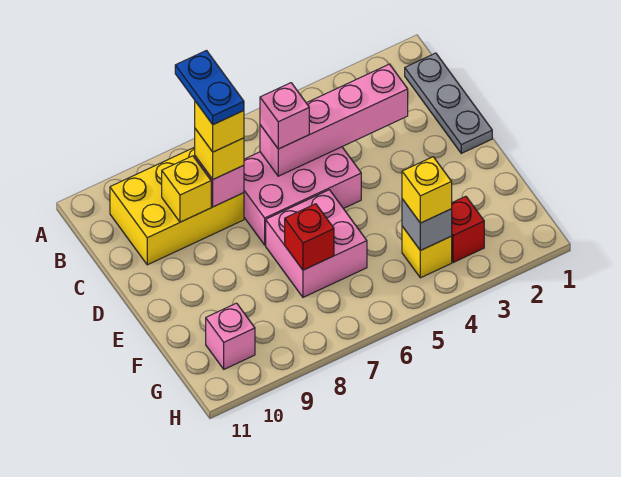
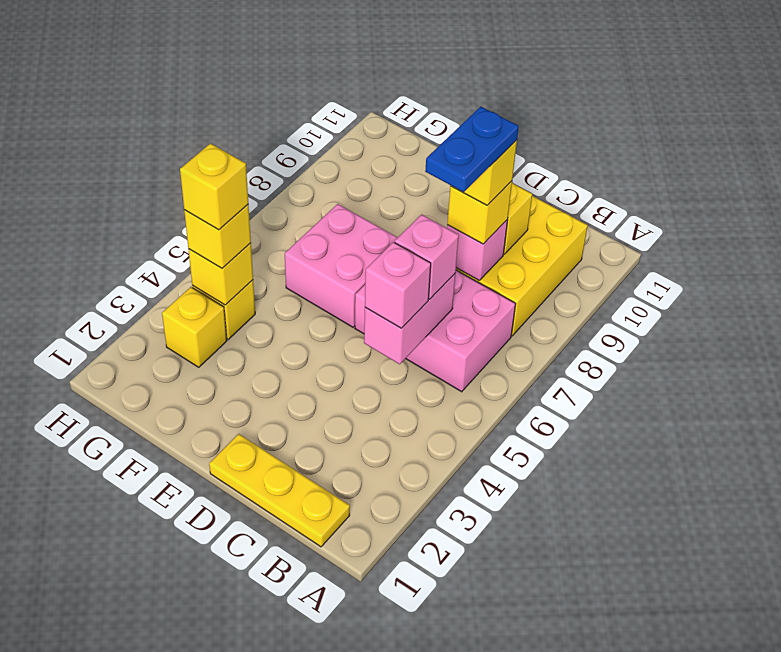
grey 1x3 plate [405,53,492,153] -> yellow 1x3 plate [209,434,350,547]
blue 1x2 plate [175,51,244,125] -> blue 1x2 plate turned to [425,107,519,192]
pink 1x4 brick [260,64,408,176] -> pink 1x2 brick [364,273,456,364]
pink 2x3 brick [244,147,361,245] -> pink 2x3 brick turned to [355,270,515,392]
red 1x1 brick [285,204,334,270] -> none
red 1x1 brick [452,196,484,263] -> yellow 1x1 brick [162,287,227,367]
grey 1x1 brick [402,199,452,250] -> yellow 1x1 brick [188,243,253,305]
none -> yellow 1x1 brick [180,143,248,230]
pink 1x1 brick [206,303,255,369] -> pink 1x1 brick moved to [365,242,431,328]

